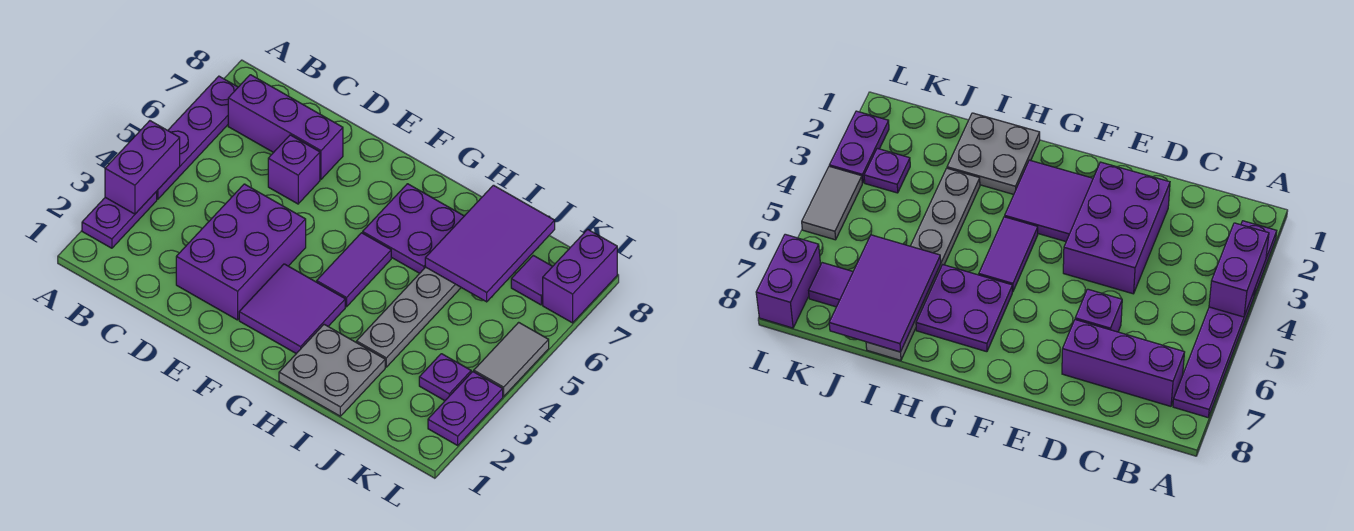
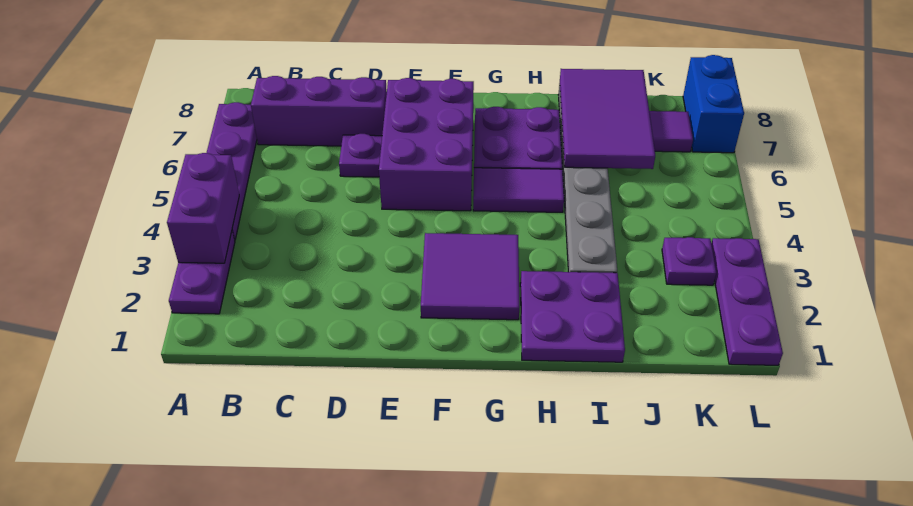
purple 2x3 brick [176,184,306,320] -> purple 2x3 brick moved to [379,78,474,211]
purple 1x1 brick [268,135,320,204] -> purple 1x1 plate [339,134,382,177]
purple 1x2 tile [317,233,391,307] -> purple 1x2 tile turned to [473,168,564,212]
grey 2x2 plate [279,324,385,416] -> purple 2x2 plate [520,271,625,362]
purple 1x2 plate [428,372,503,445] -> purple 1x3 plate [711,238,783,365]
grey 1x2 tile [474,322,549,396] -> none
purple 1x2 brick [543,229,617,323] -> blue 1x2 brick [683,55,744,153]

